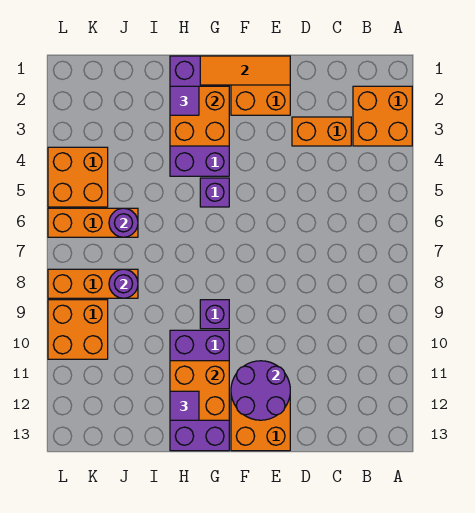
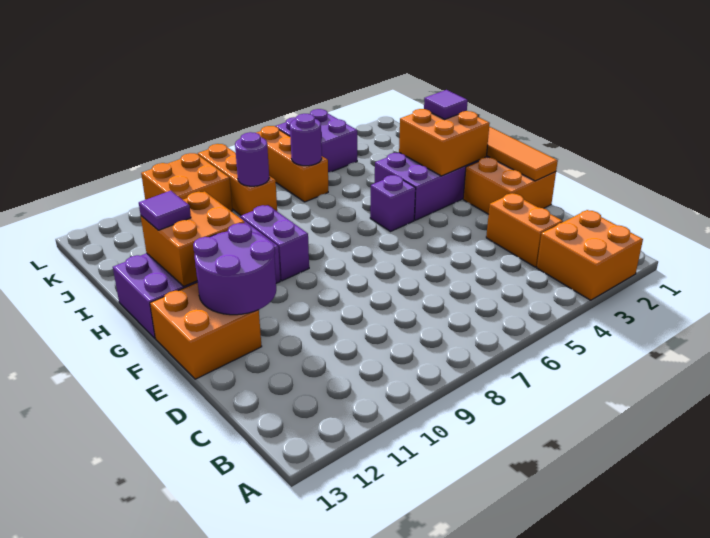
purple 1x1 brick [200,300,229,329] -> purple 1x2 brick [240,205,309,281]
orange 2x2 brick [48,147,108,207] -> purple 2x2 brick [275,109,357,172]

